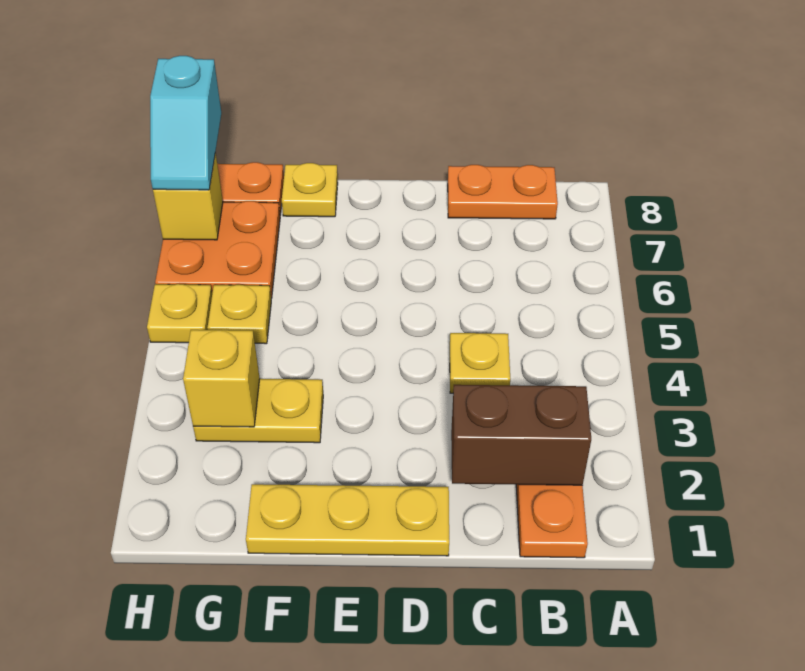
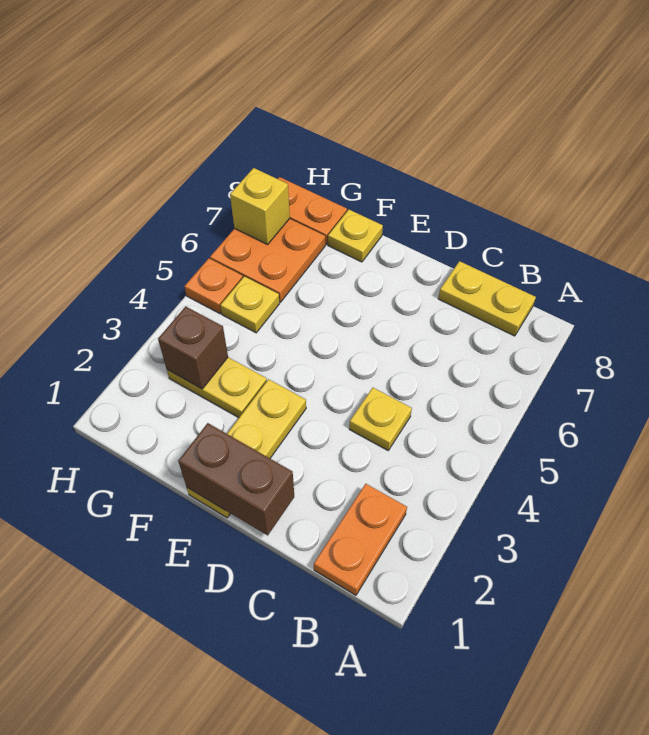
brown 1x2 brick [451,385,591,485] -> brown 1x2 brick moved to [178,423,294,535]
orange 1x2 plate [448,165,558,219] -> yellow 1x2 plate [438,261,536,336]
yellow 1x3 plate [246,484,449,556] -> yellow 1x3 plate turned to [187,379,306,518]
yellow 1x1 brick [183,330,260,427] -> brown 1x1 brick [158,306,228,389]
yellow 1x1 plate [147,284,212,343] -> orange 1x1 plate [185,258,243,314]
cyan 1x2 slope [150,56,221,190] -> none

